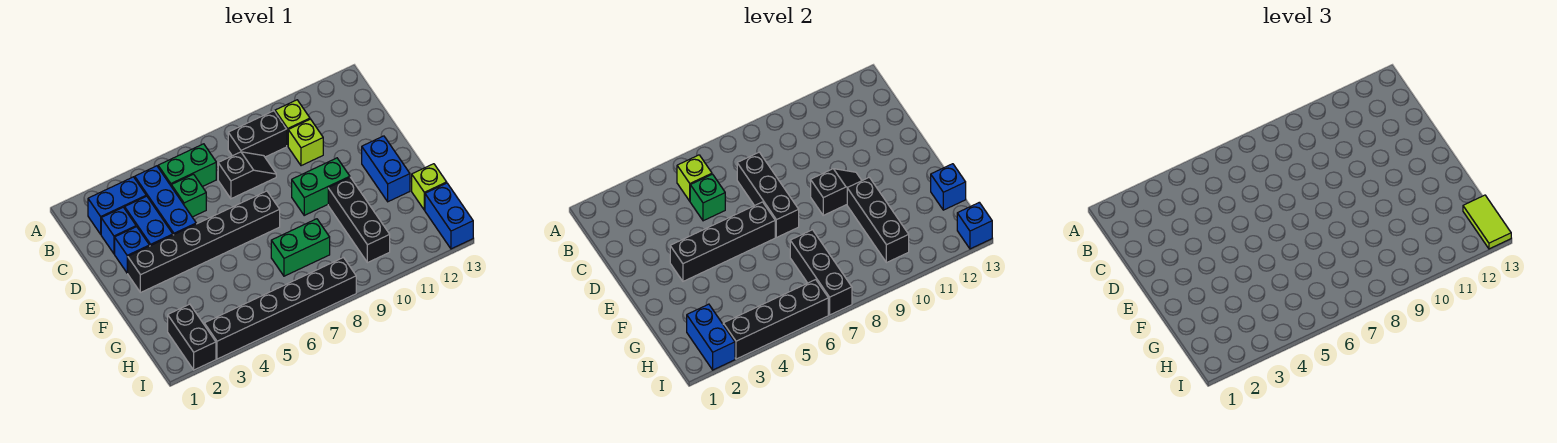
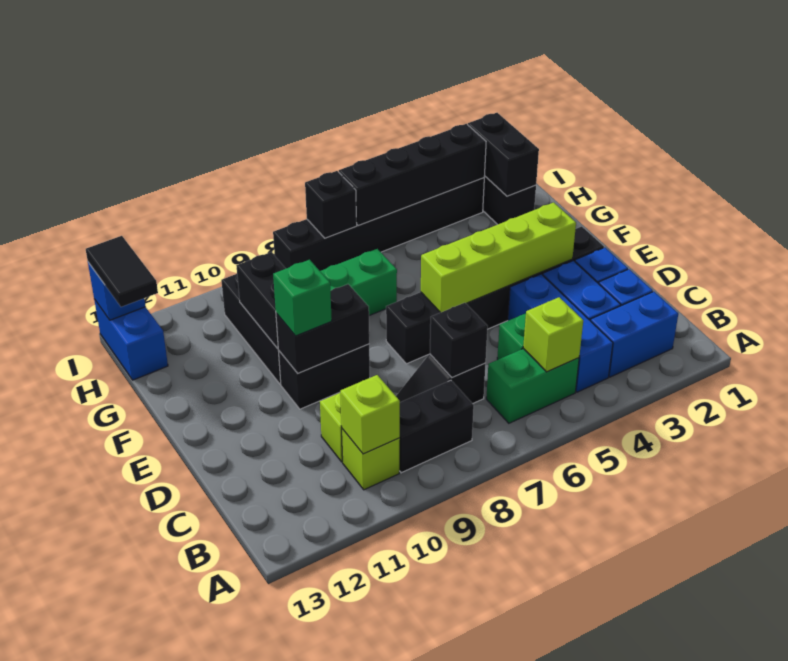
green 1x1 brick [690,174,725,221] -> green 1x1 brick moved to [273,260,332,336]
black 1x3 brick [737,152,799,237] -> black 1x1 brick [430,303,488,378]
black 1x4 brick [670,202,775,281] -> lime 1x4 brick [421,202,576,313]
green 1x2 brick [292,158,350,215] -> black 1x2 brick [278,344,370,409]
black 1x2 slope [811,169,862,215] -> black 1x2 brick [276,284,369,373]
blue 1x2 brick [362,136,410,202] -> none
black 1x3 brick [847,177,909,263] -> black 1x2 brick [236,252,286,349]
black 1x3 brick [790,230,852,315] -> black 1x1 brick [305,171,357,238]
lime 1x1 brick [412,164,447,210] -> lime 1x1 brick moved to [340,375,400,454]
blue 1x1 brick [931,164,966,210] -> none
blue 1x2 brick [687,304,735,370] -> black 1x2 brick [468,113,539,196]
lime 1x2 tile [1463,195,1511,249] -> black 1x2 tile [86,236,158,307]

